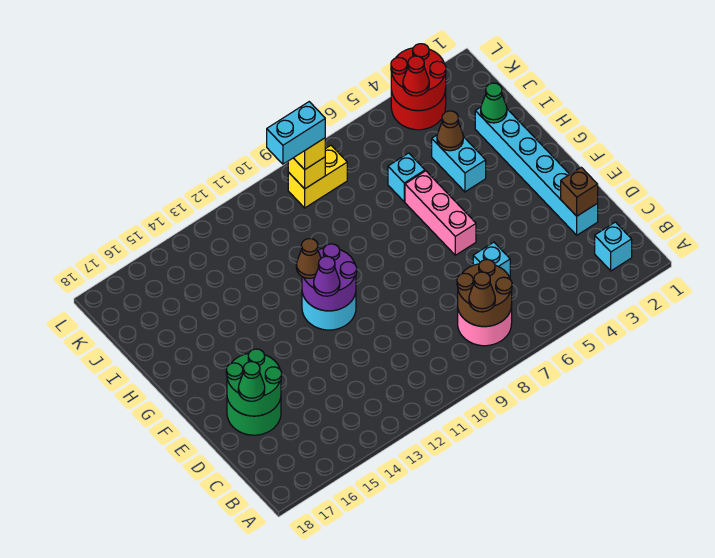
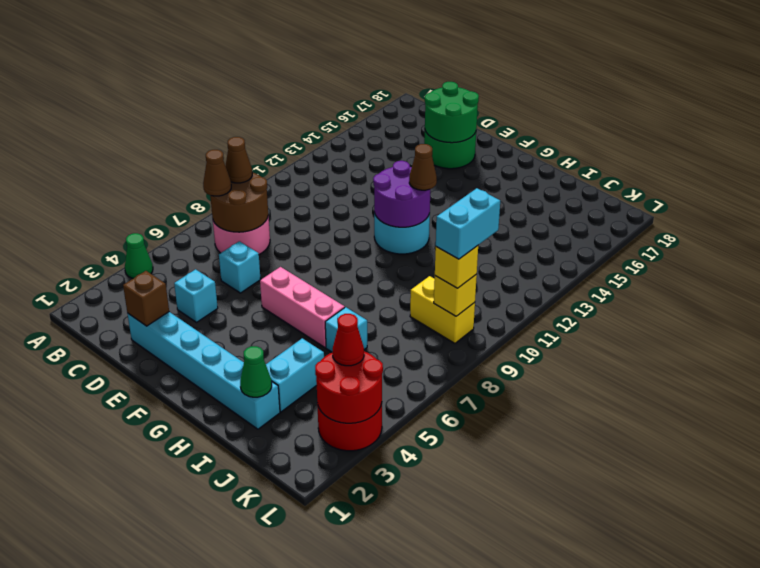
cyan 1x1 brick [595,222,632,271] -> cyan 1x1 brick moved to [174,269,218,322]
green 1x1 cone [238,362,265,401] -> green 1x1 cone moved to [125,233,153,278]
purple 1x1 cone [314,256,340,296] -> none
cyan 1x2 brick [432,135,486,192] -> cyan 1x2 brick turned to [266,338,324,412]
brown 1x1 cone [437,111,463,151] -> brown 1x1 cone moved to [203,150,231,196]
yellow 1x2 brick [288,145,347,208] -> yellow 1x2 brick turned to [410,276,475,343]

